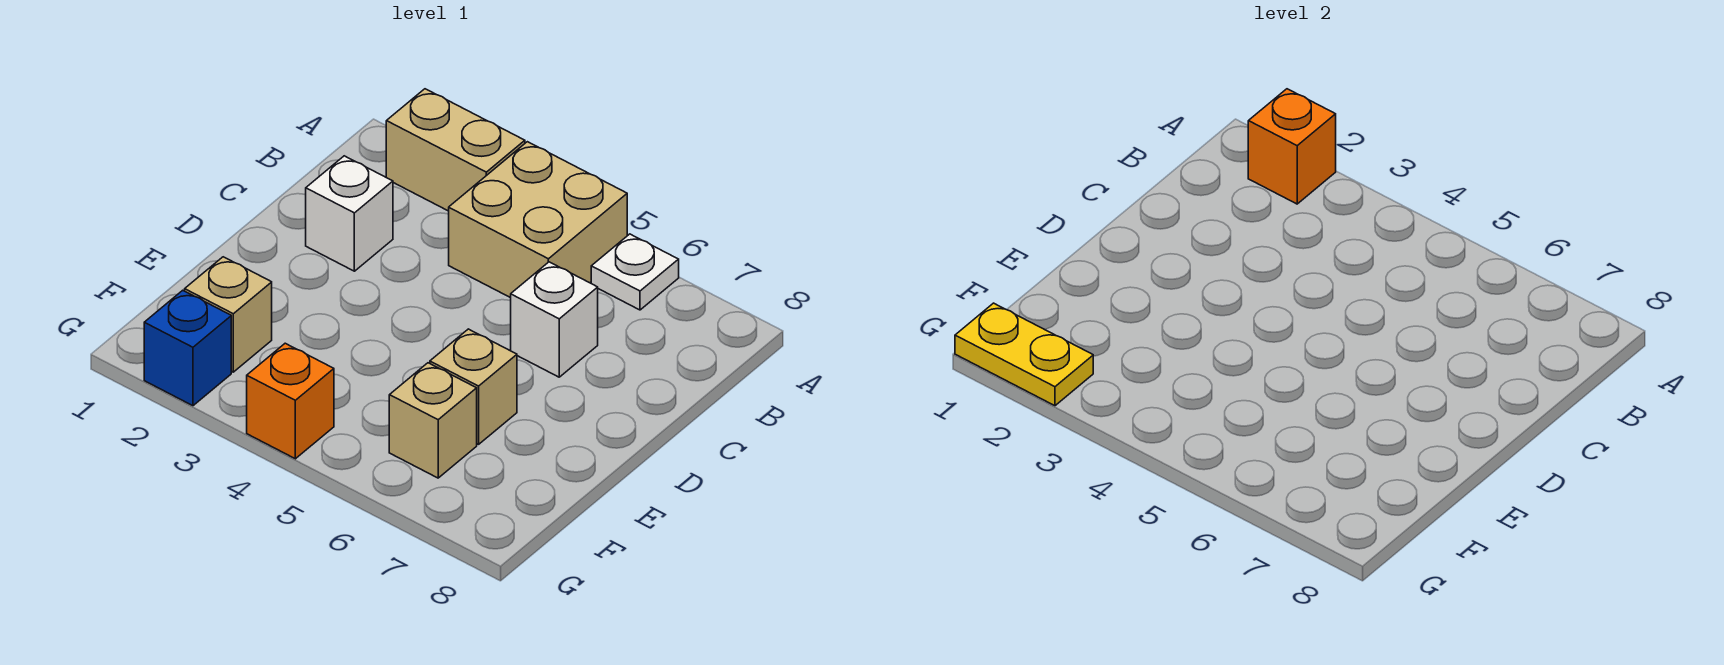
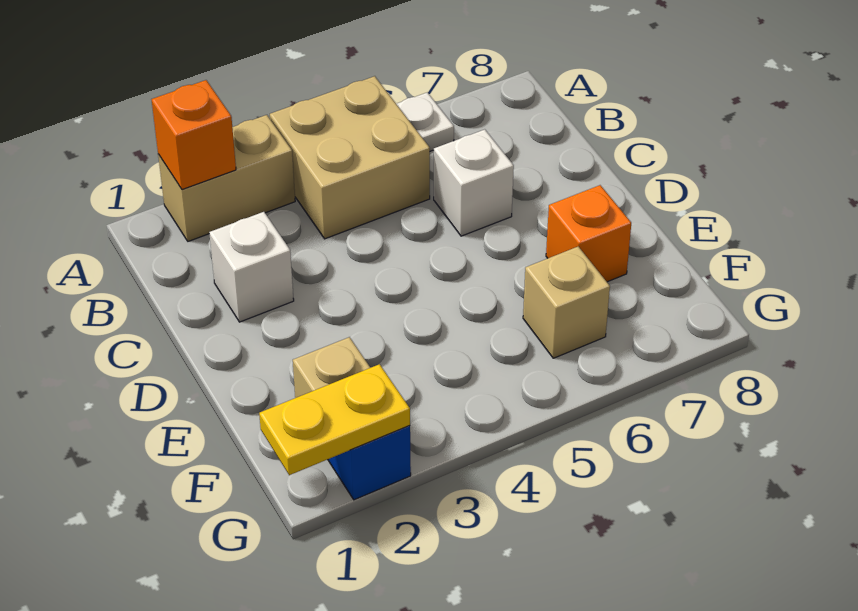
tan 1x1 brick [430,329,517,444] -> none
orange 1x1 brick [247,343,334,459] -> orange 1x1 brick moved to [546,185,631,282]

